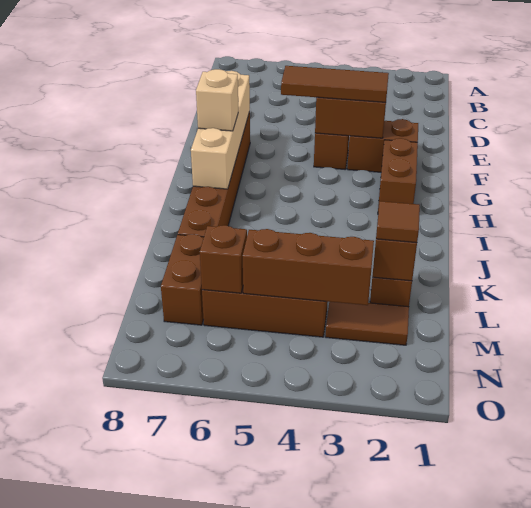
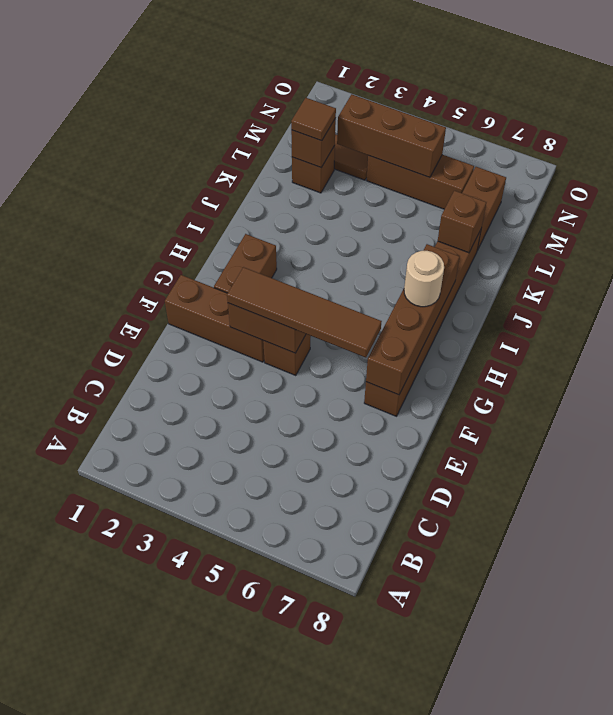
brown 1x2 brick [347,119,418,172] -> brown 1x3 brick [165,275,264,362]
brown 1x3 tile [281,66,389,102] -> brown 1x4 tile [227,267,382,357]
tan 1x4 brick [191,71,250,189] -> brown 1x4 brick [366,244,460,395]
tan 1x1 brick [196,69,238,131] -> tan 1x1 round brick [404,251,444,307]
brown 1x1 brick [200,225,247,293] -> brown 1x1 brick moved to [438,191,486,253]

